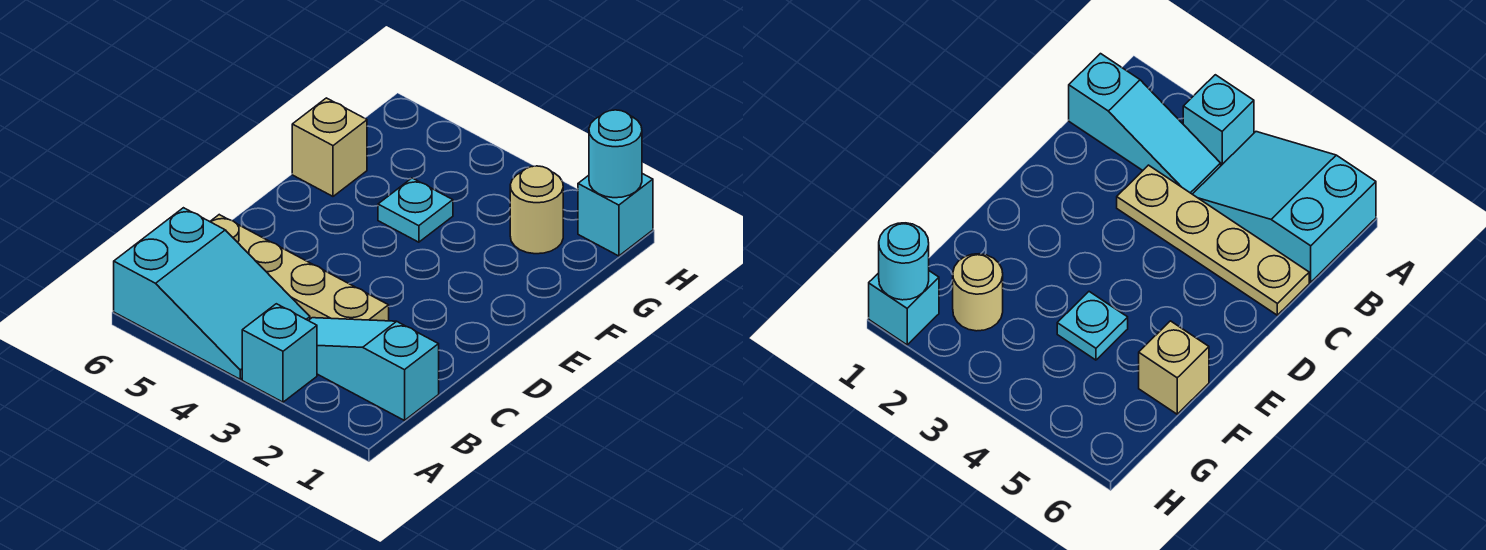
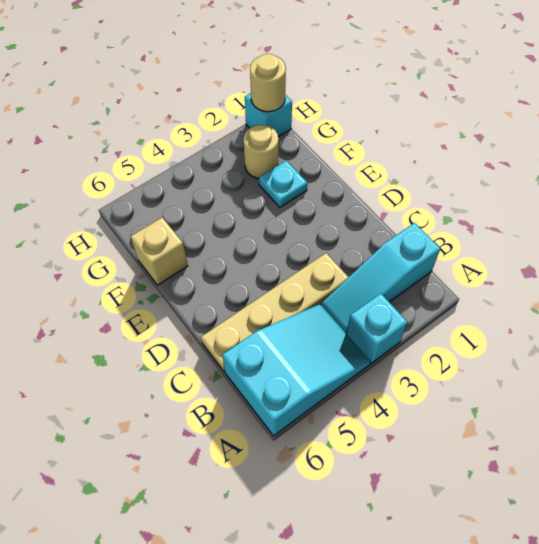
cyan 1x1 plate [378,178,453,242] -> cyan 1x1 plate moved to [259,161,307,207]
cyan 1x1 round brick [589,110,642,198] -> tan 1x1 round brick [250,54,286,112]

